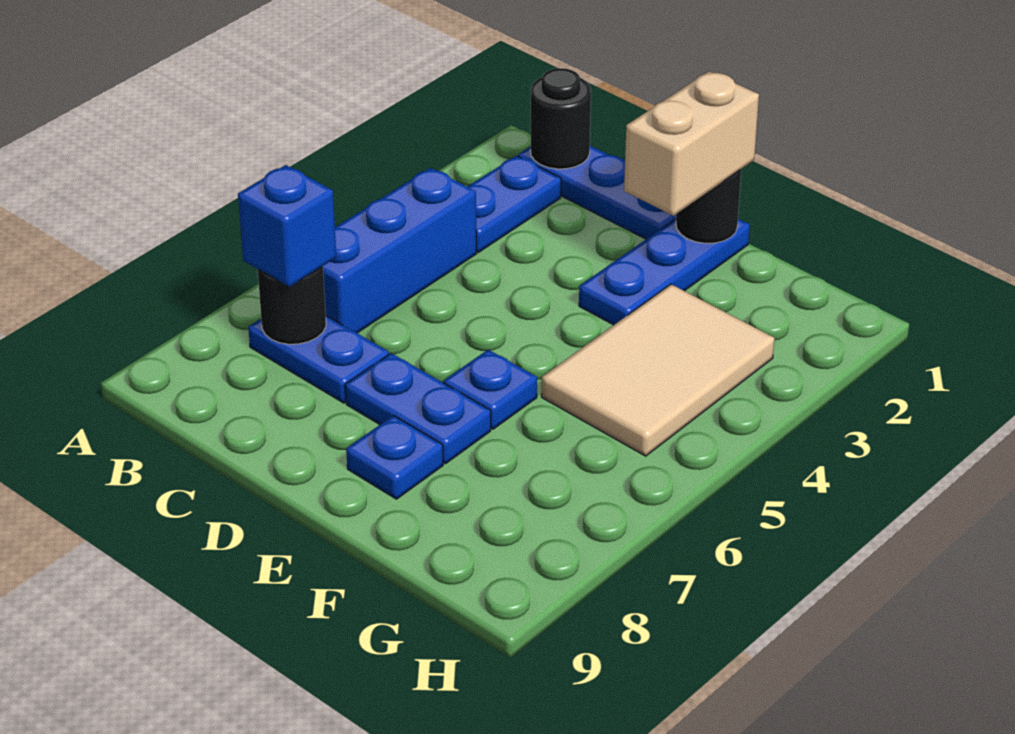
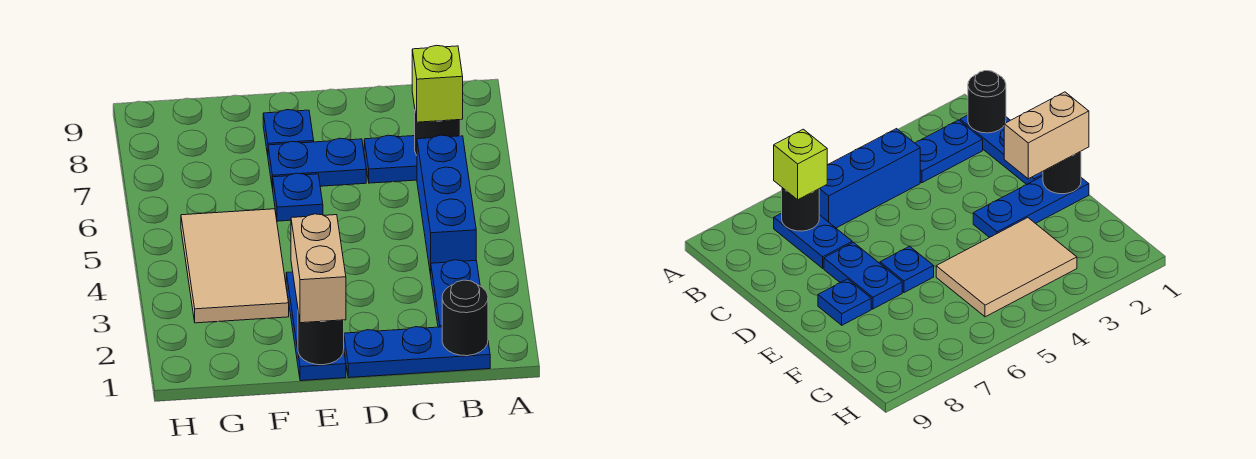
blue 1x1 brick [238,165,336,287] -> lime 1x1 brick [412,45,463,122]

